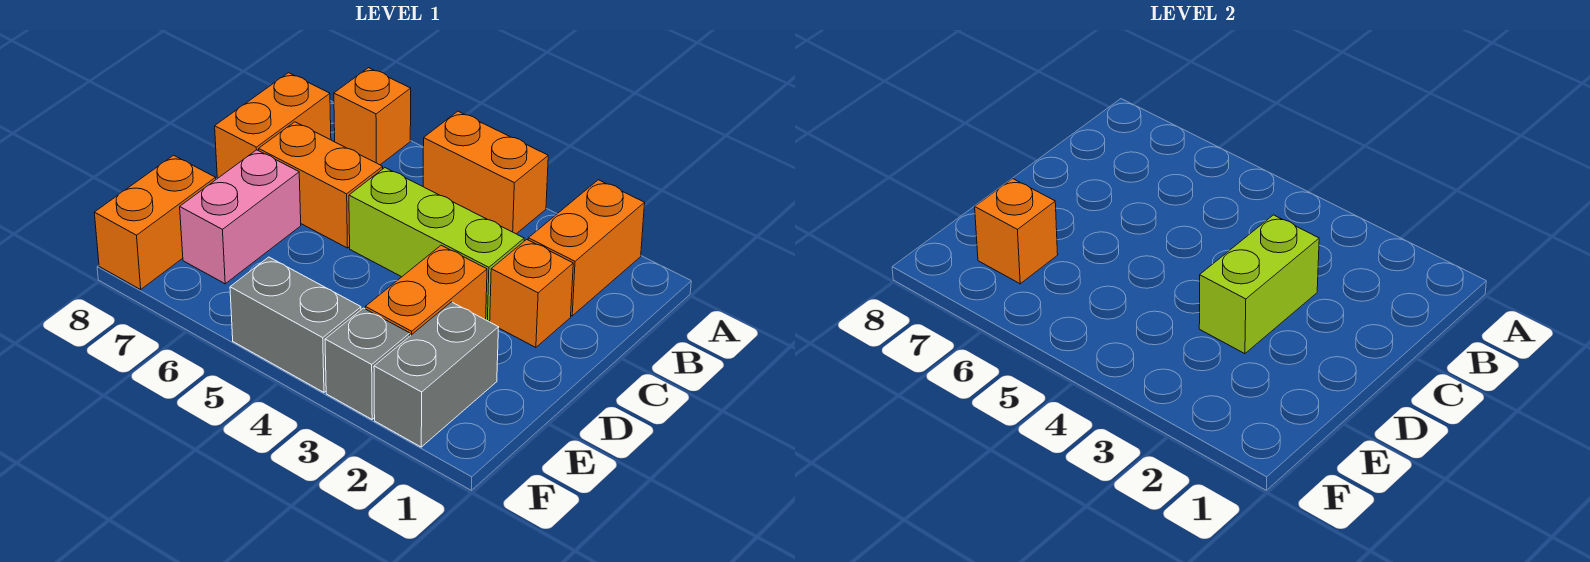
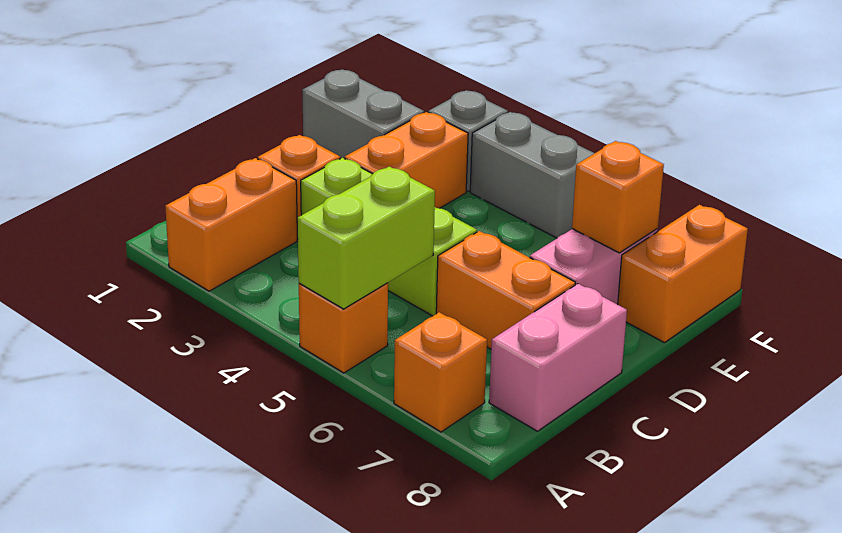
orange 1x2 brick [423,111,548,234] -> orange 1x1 brick [299,283,388,373]
orange 1x2 brick [215,73,331,179] -> pink 1x2 brick [489,284,627,431]
lime 1x2 brick [1199,215,1319,354] -> lime 1x2 brick moved to [297,166,435,309]
grey 1x2 brick [374,302,499,447] -> grey 1x2 brick turned to [302,70,424,159]

